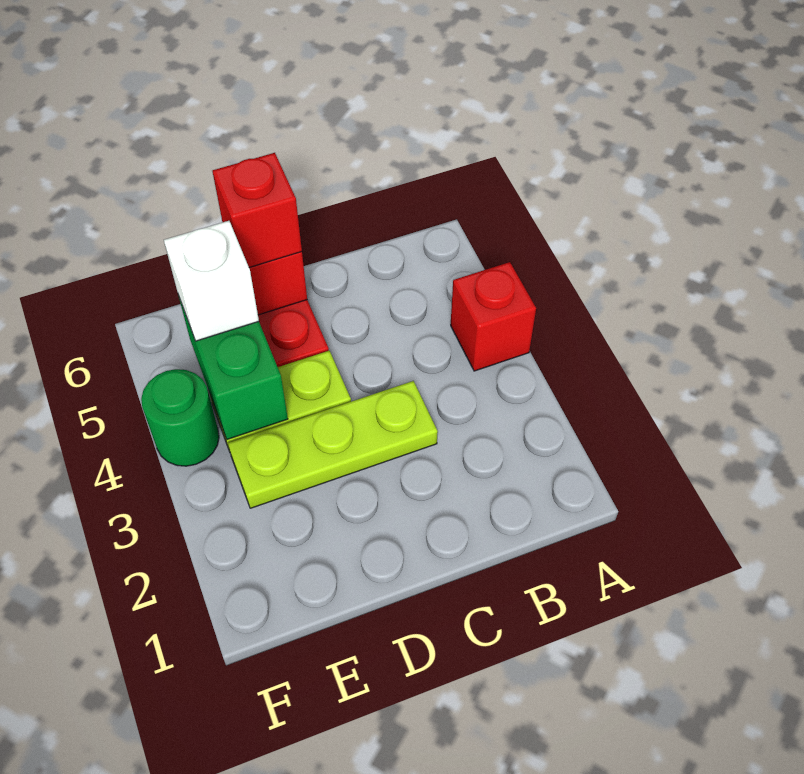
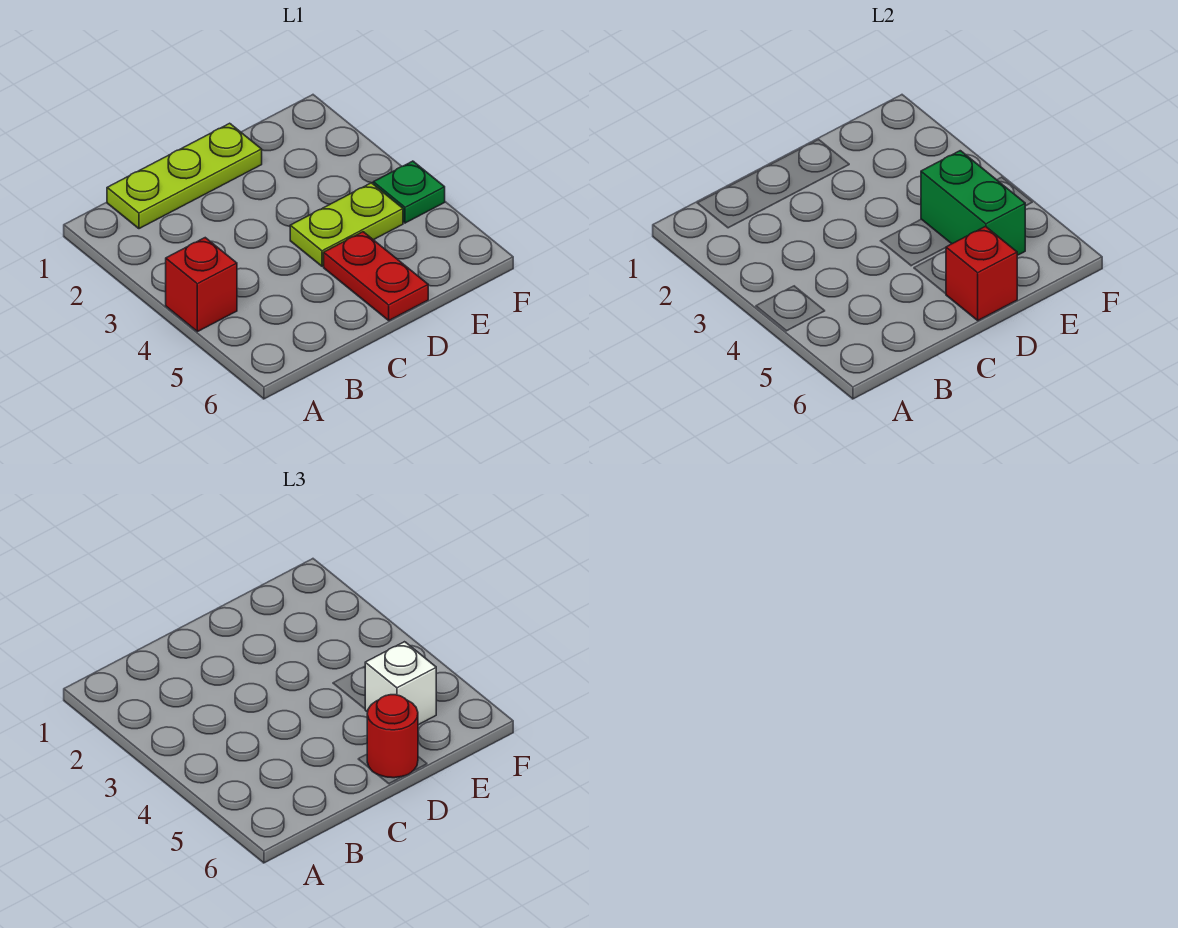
lime 1x3 plate [228,381,438,508] -> lime 1x3 plate moved to [107,123,262,229]
red 1x1 brick [213,153,302,267] -> red 1x1 round brick [367,695,418,778]
green 1x1 round brick [141,369,219,466] -> green 1x1 plate [373,161,445,223]

